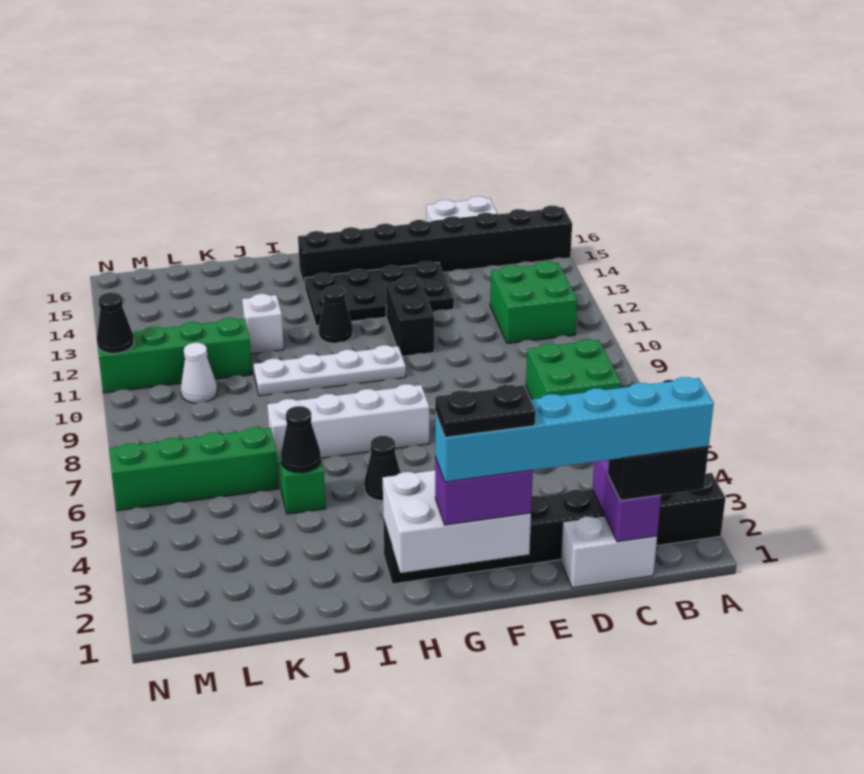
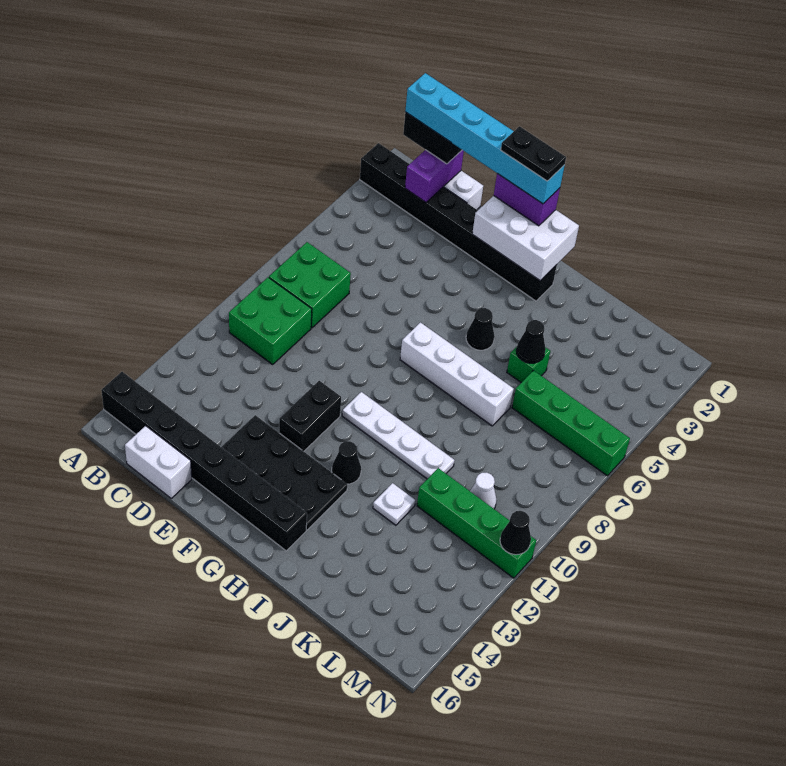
green 2x2 brick [490,261,577,344] -> green 2x2 brick moved to [229,277,312,364]
white 1x1 brick [242,294,284,354] -> white 1x1 plate [373,483,415,525]

